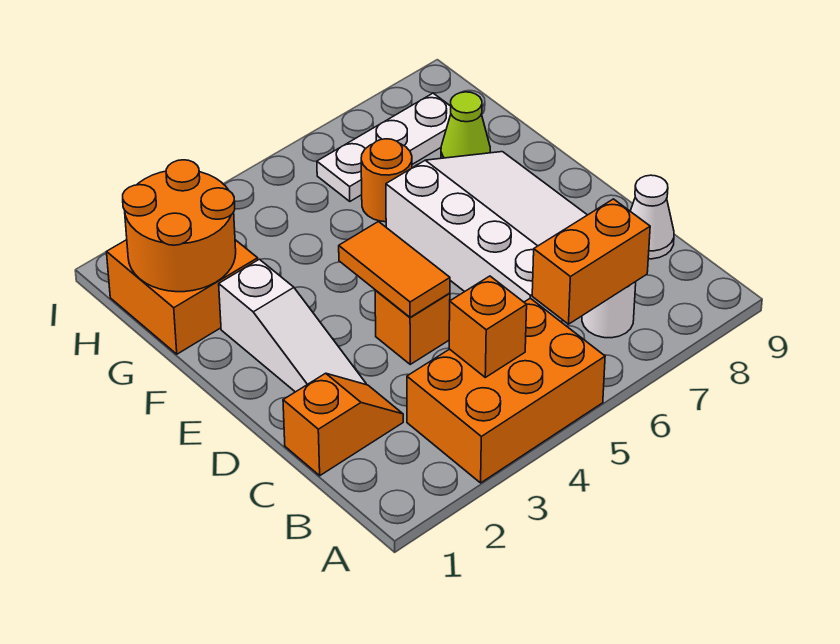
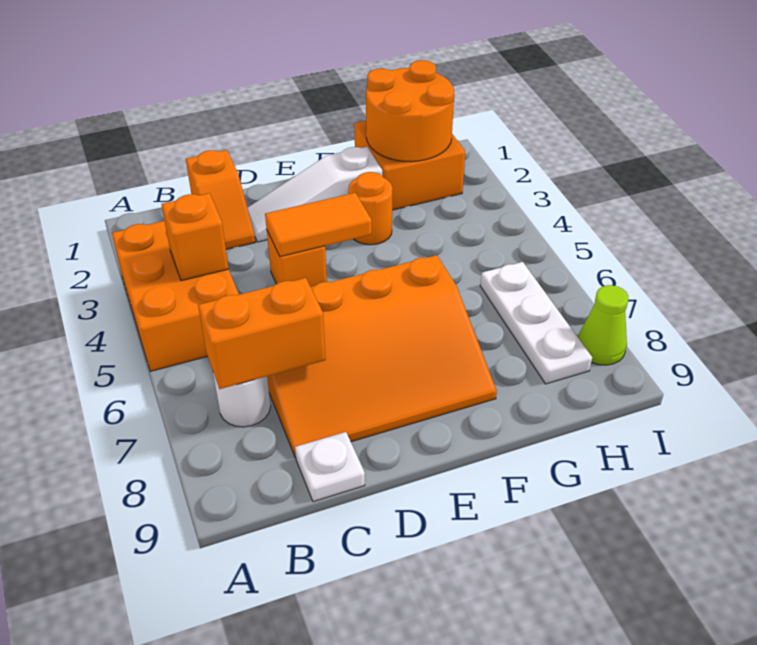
orange 1x2 brick [532,199,650,324] -> orange 1x2 brick turned to [198,278,326,389]
white 3x4 slope [386,152,587,322] -> orange 3x4 slope [267,255,497,458]
white 1x1 cone [630,175,674,259] -> white 1x1 plate [295,432,365,502]
orange 1x1 round brick [361,139,412,222] -> orange 1x1 round brick moved to [348,172,393,245]
lime 1x1 cone [441,92,490,158] -> lime 1x1 cone moved to [578,285,628,365]

